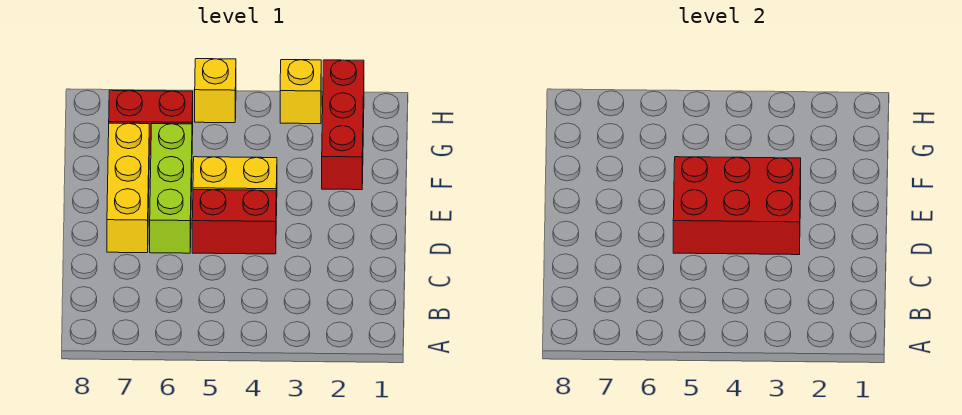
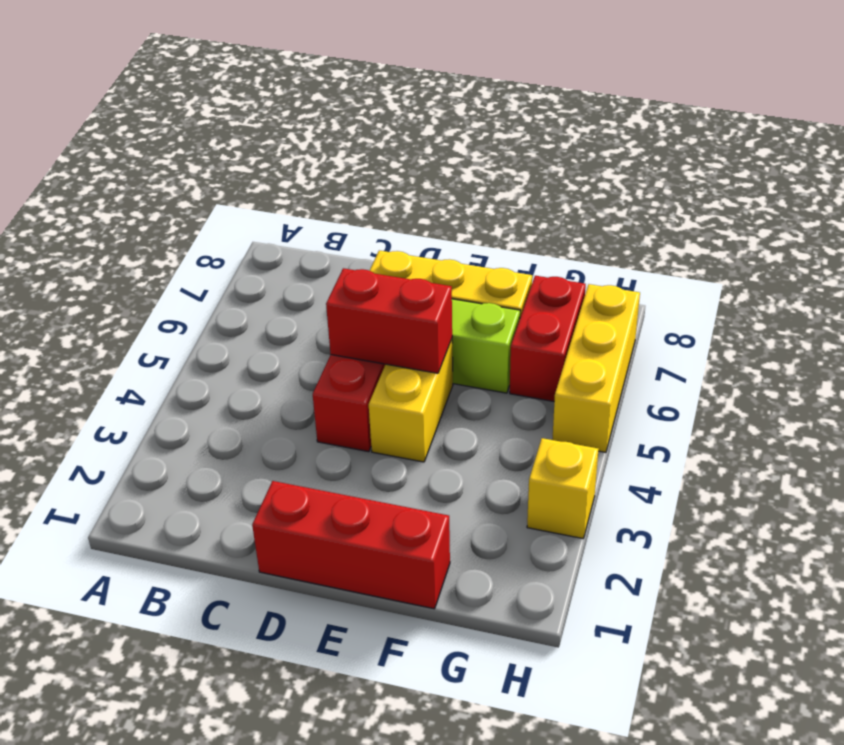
red 2x3 brick [673,157,801,255] -> red 1x2 brick [326,268,452,373]
red 1x3 brick [322,60,364,190] -> red 1x3 brick moved to [252,481,450,609]
yellow 1x1 brick [195,59,236,123] -> yellow 1x3 brick [552,284,640,452]

